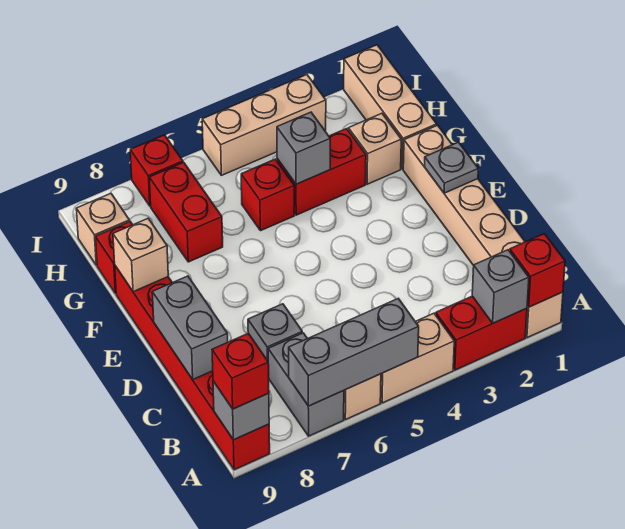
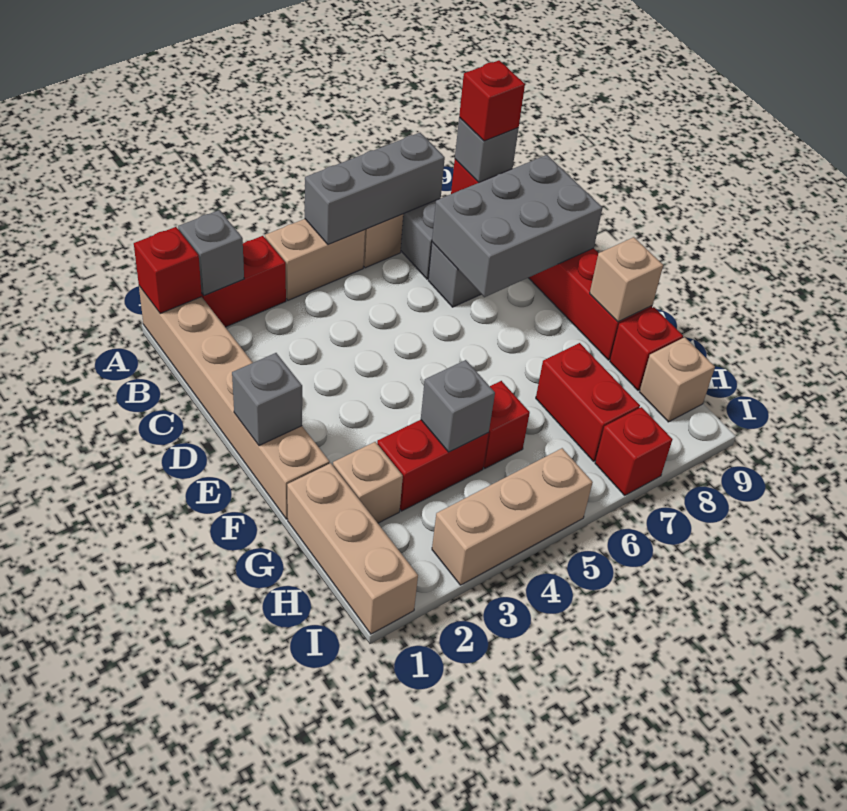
grey 1x2 brick [152,276,228,379] -> grey 2x3 brick [432,155,602,297]
grey 1x1 plate [425,142,478,193] -> grey 1x1 brick [232,353,302,446]

